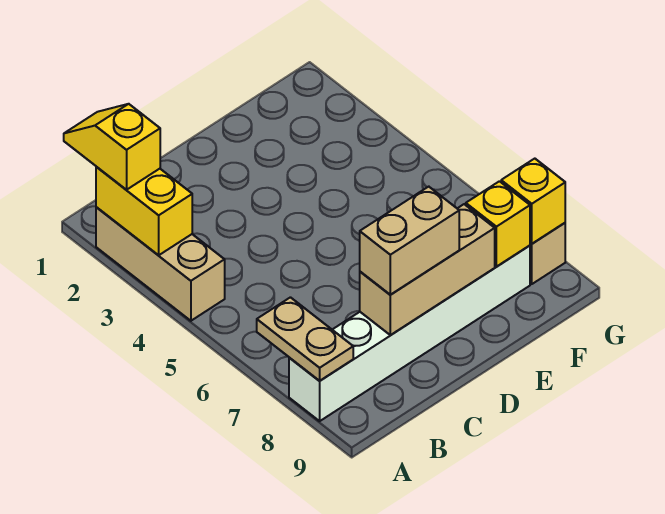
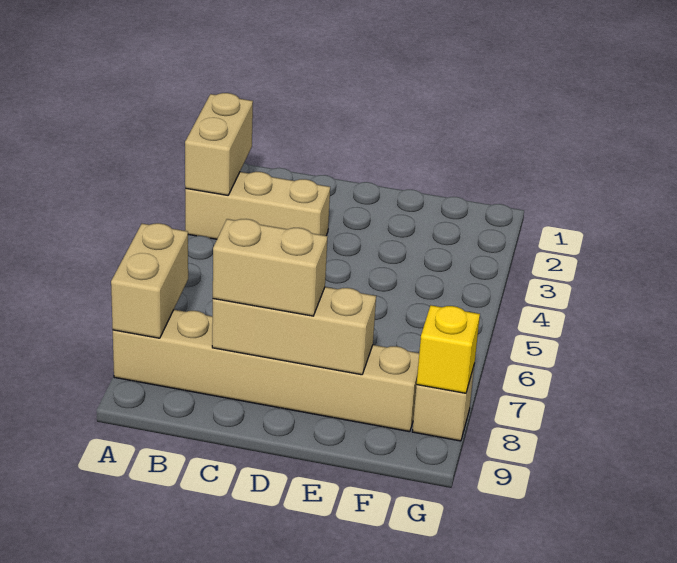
yellow 1x2 slope [64,104,160,190] -> none
tan 1x3 brick [96,207,225,321] -> tan 1x3 brick turned to [185,172,330,239]
yellow 1x2 brick [96,167,192,255] -> tan 1x2 brick [185,93,253,195]
tan 1x2 plate [257,297,353,381] -> tan 1x2 brick [111,223,188,338]
white 1x6 brick [289,245,530,421] -> tan 1x6 brick [113,310,419,432]
yellow 1x1 brick [466,181,530,267] -> none

